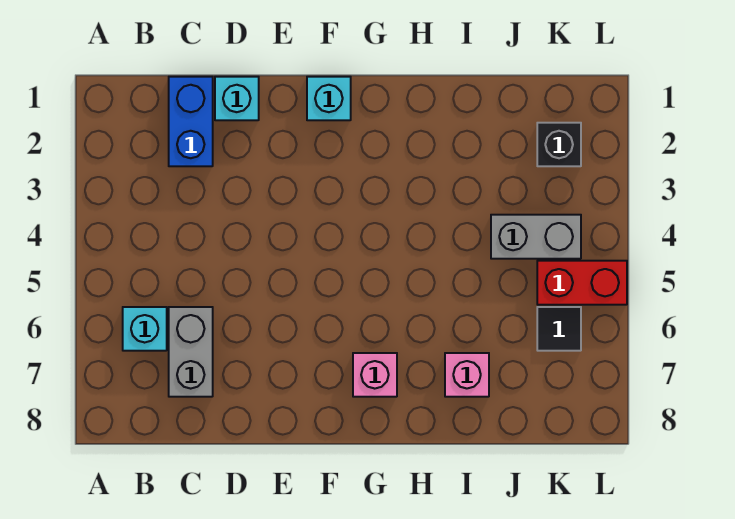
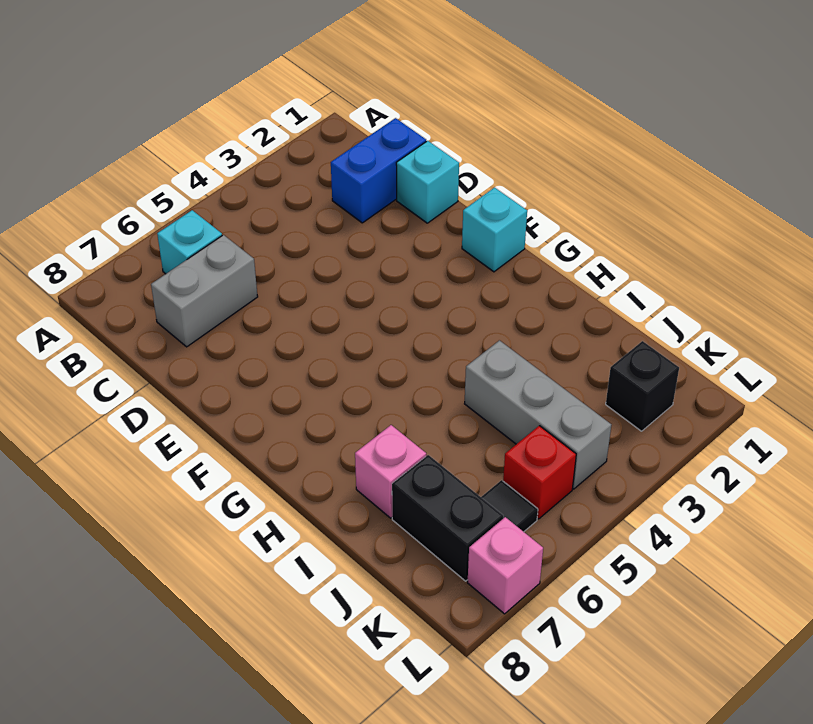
pink 1x1 brick [353,353,397,397] -> pink 1x1 brick moved to [468,517,543,614]
grey 1x2 brick [491,215,581,259] -> grey 1x3 brick [465,340,611,489]
none -> black 1x2 brick [392,455,503,581]
red 1x2 brick [537,261,627,305] -> red 1x1 brick [503,426,576,519]

